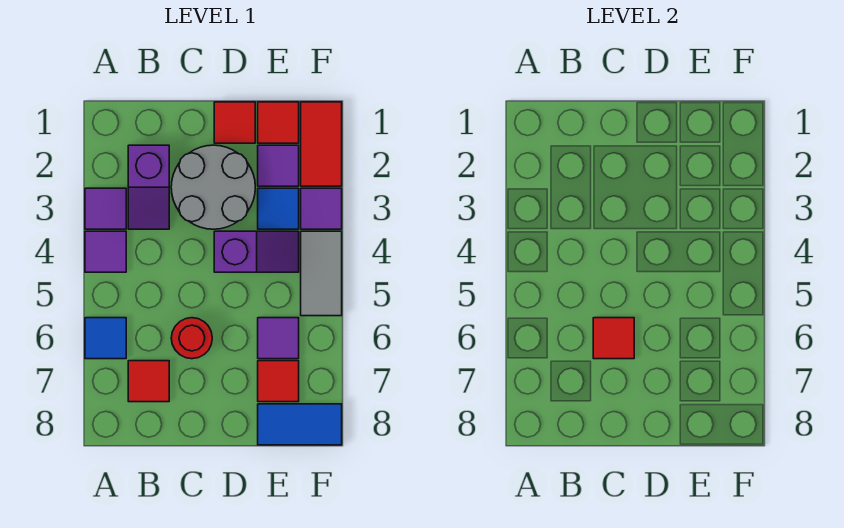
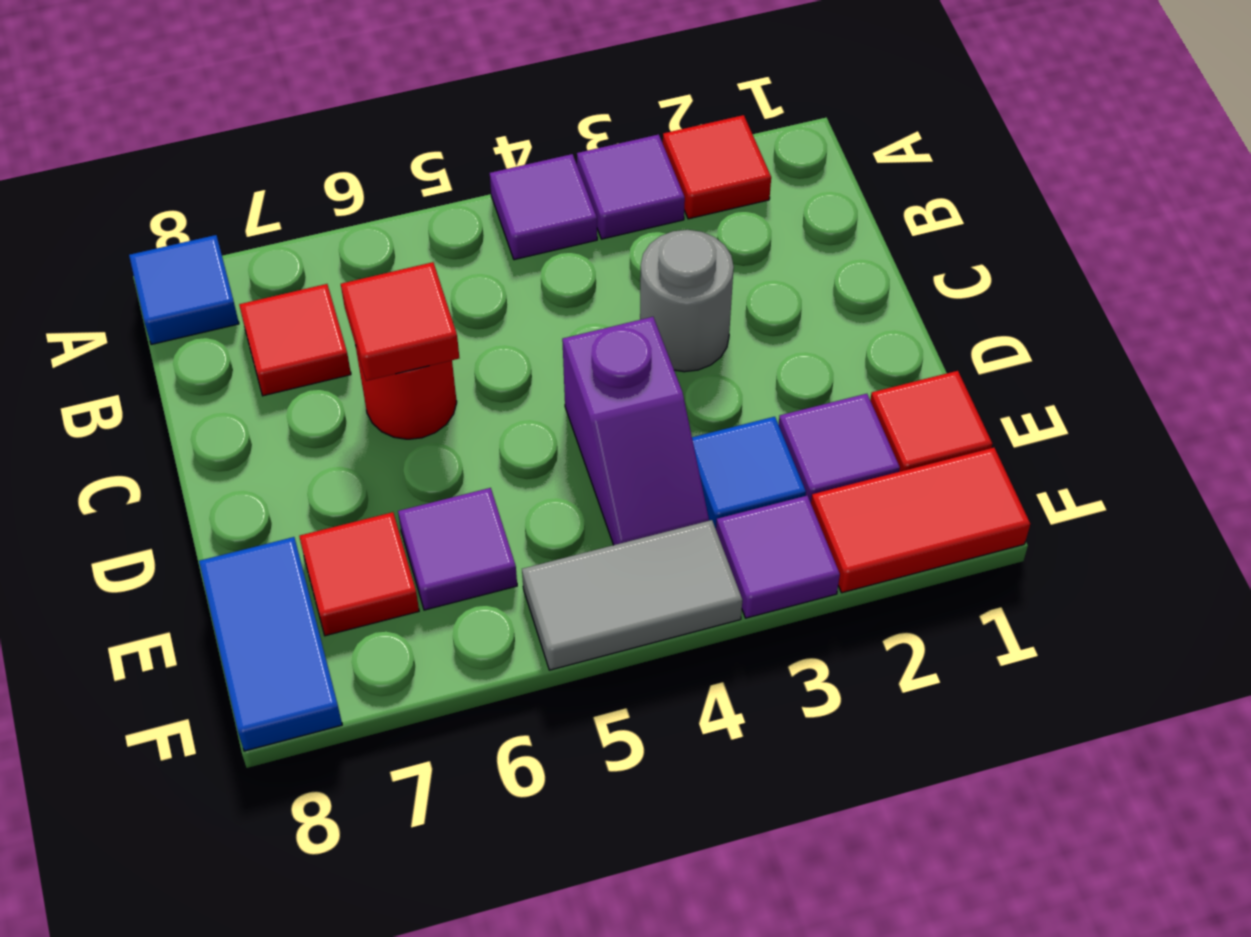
blue 1x1 tile [85,318,126,359] -> blue 1x1 tile moved to [129,235,239,345]
purple 1x2 slope [128,145,169,229] -> none
grey 2x2 round brick [171,145,255,229] -> grey 1x1 round brick [640,230,734,372]
red 1x1 tile [214,102,255,143] -> red 1x1 tile moved to [663,115,771,219]

